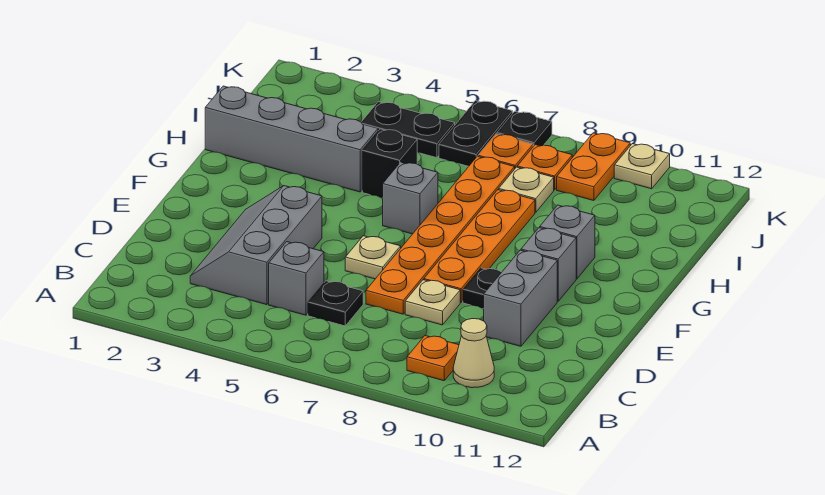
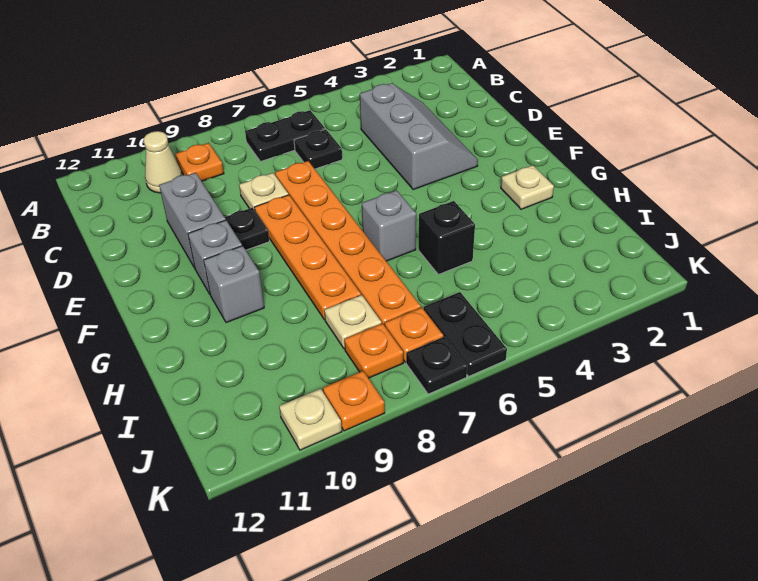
grey 1x1 brick [269,242,324,315] -> none
tan 1x1 plate [345,236,401,279] -> tan 1x1 plate moved to [501,165,554,209]
grey 1x4 brick [205,86,378,192] -> none
black 1x2 plate [361,102,455,158] -> black 1x2 plate moved to [245,110,325,162]
orange 1x2 plate [557,133,630,201] -> orange 1x1 plate [323,371,385,431]

